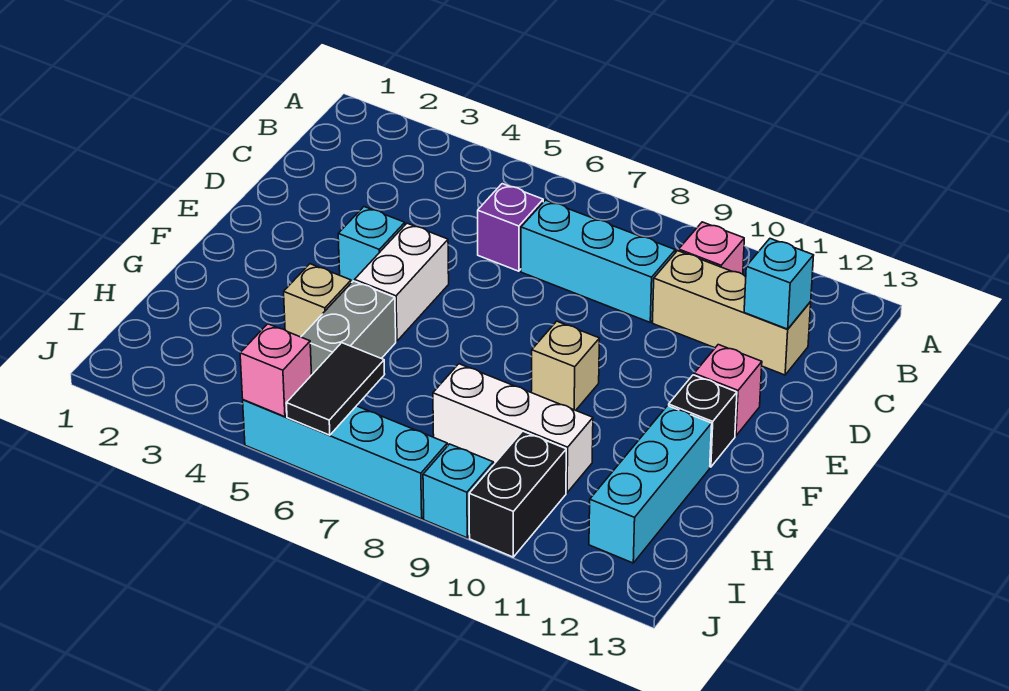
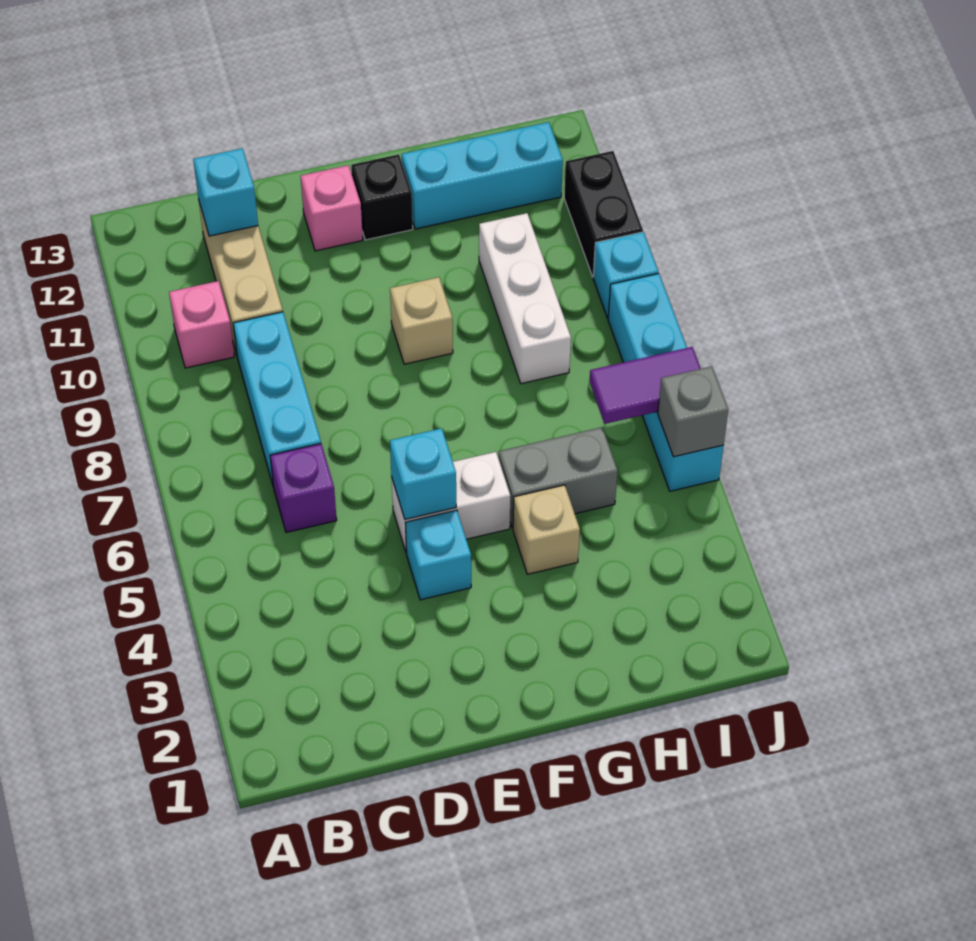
none -> cyan 1x1 brick [390,428,456,519]
black 1x2 tile [286,343,385,435] -> purple 1x2 tile [590,347,701,424]
black 1x2 brick [469,431,566,557] -> black 1x2 brick turned to [564,151,643,277]
pink 1x1 brick [240,324,312,417] -> grey 1x1 brick [658,366,728,457]

